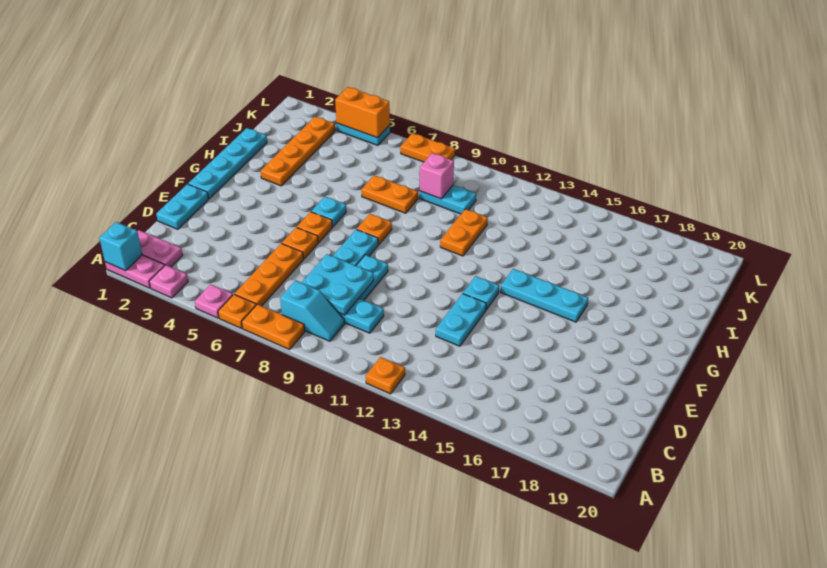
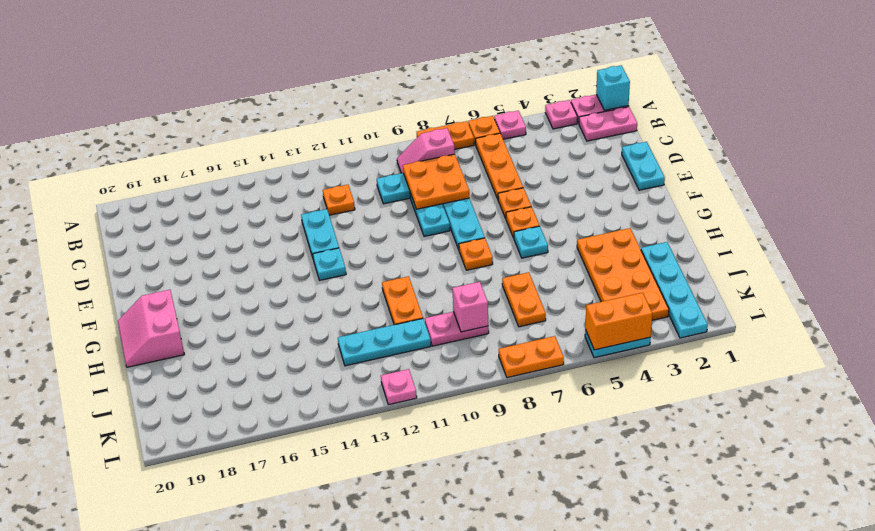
orange 1x1 plate [366,357,405,394] -> orange 1x1 plate moved to [323,185,355,215]
cyan 1x2 slope [280,280,345,341] -> pink 1x2 slope [397,128,455,173]
cyan 2x2 plate [301,254,374,315] -> orange 2x2 plate [403,154,469,209]
cyan 1x4 plate [188,128,267,199] -> cyan 1x4 plate moved to [641,242,708,338]
cyan 1x3 plate [501,269,588,322] -> cyan 1x3 plate moved to [338,319,431,366]
none -> pink 2x2 slope [118,290,184,367]
orange 1x4 plate [261,116,335,186] -> orange 2x4 plate [577,228,669,320]
orange 1x2 plate [362,175,418,213] -> orange 1x2 plate turned to [502,272,546,327]
cyan 1x2 plate [420,185,476,214] -> pink 1x2 plate [425,312,489,346]
none -> pink 1x1 plate [381,369,417,405]

